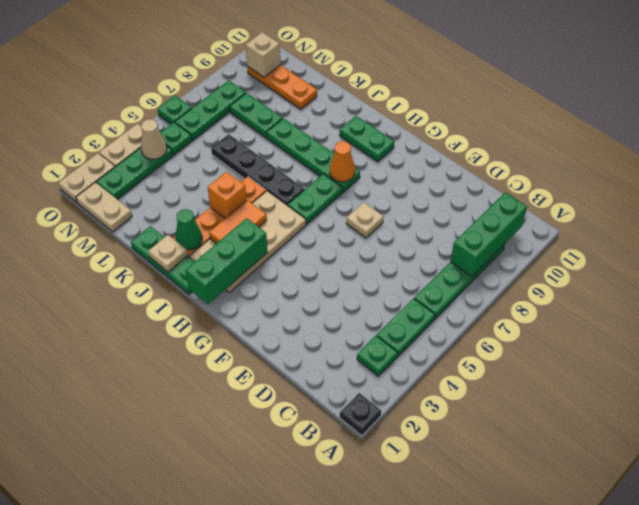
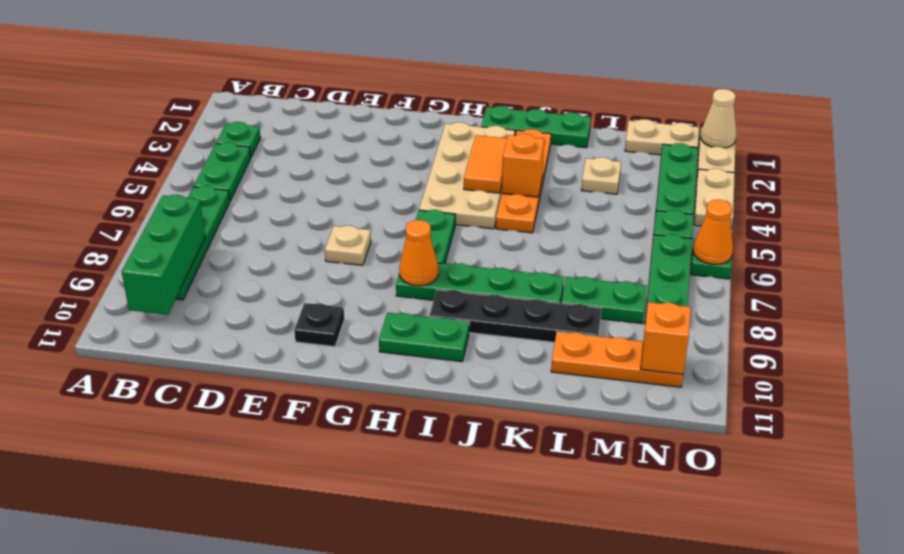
black 1x1 plate [340,393,381,435] -> black 1x1 plate moved to [294,303,344,347]
green 1x3 brick [185,218,268,304] -> none
black 1x4 plate [211,134,304,206] -> black 1x4 plate moved to [429,290,601,342]
tan 1x1 plate [148,235,188,272] -> tan 1x1 plate moved to [582,157,621,194]
green 1x1 cone [175,209,202,250] -> none
tan 1x1 cone [141,119,167,159] -> tan 1x1 cone moved to [701,89,737,148]
tan 1x1 brick [246,32,281,77] -> orange 1x1 brick [641,302,691,374]
none -> orange 1x1 cone [693,200,733,264]

